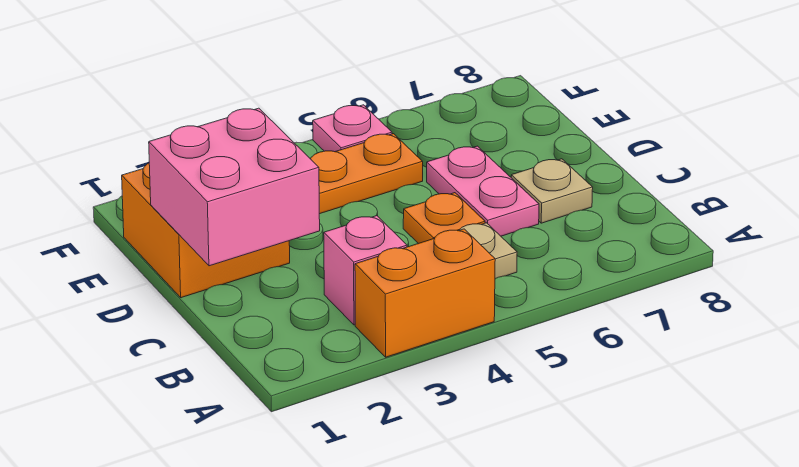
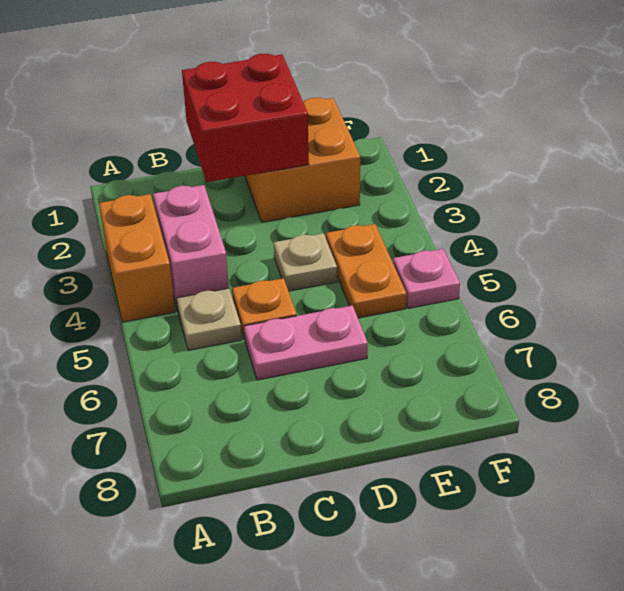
pink 1x1 brick [324,216,407,325] -> pink 1x2 brick [153,185,229,311]
pink 2x2 brick [149,108,320,266] -> red 2x2 brick [182,54,309,182]
tan 1x1 plate [511,159,593,223] -> tan 1x1 plate moved to [274,233,337,291]

